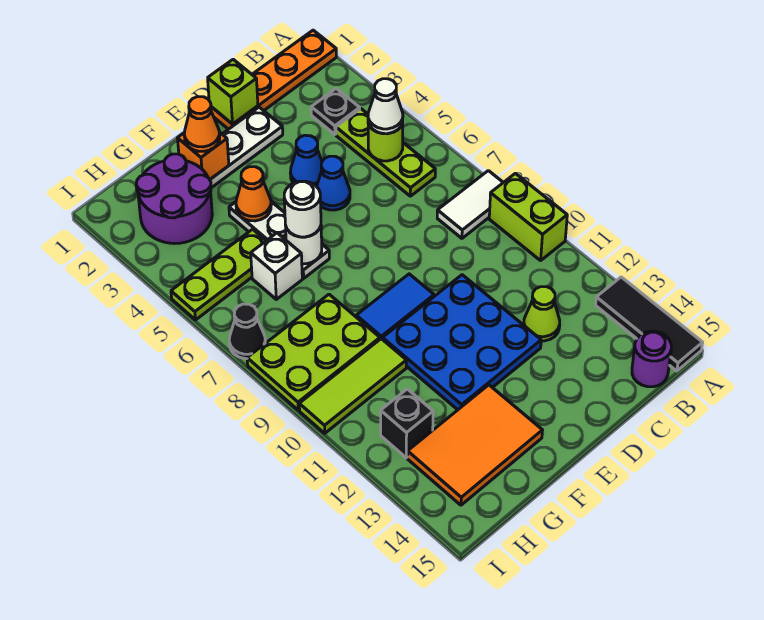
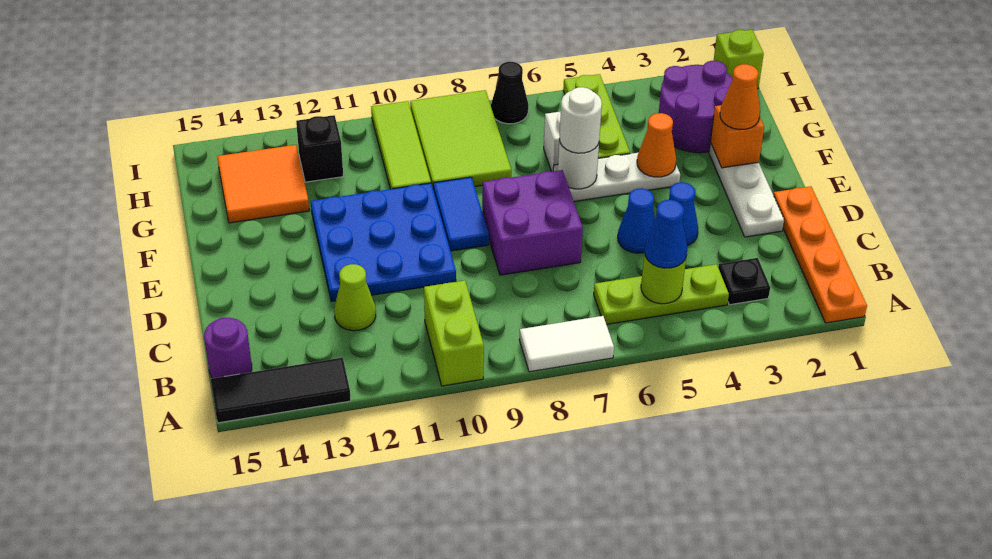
white 1x2 tile [437,171,503,238] -> white 1x2 tile turned to [519,316,614,372]
lime 1x2 brick [489,173,567,260] -> lime 1x2 brick turned to [424,280,484,386]
white 1x1 cone [368,79,403,134] -> blue 1x1 cone [645,200,687,268]
lime 1x1 brick [208,59,258,124] -> lime 1x1 brick moved to [714,30,764,89]
none -> purple 2x2 brick [482,170,583,275]
orange 2x3 tile [408,385,542,505] -> orange 2x2 tile [217,145,309,223]
lime 2x3 plate [247,294,380,410] -> lime 2x3 tile [410,90,511,187]

